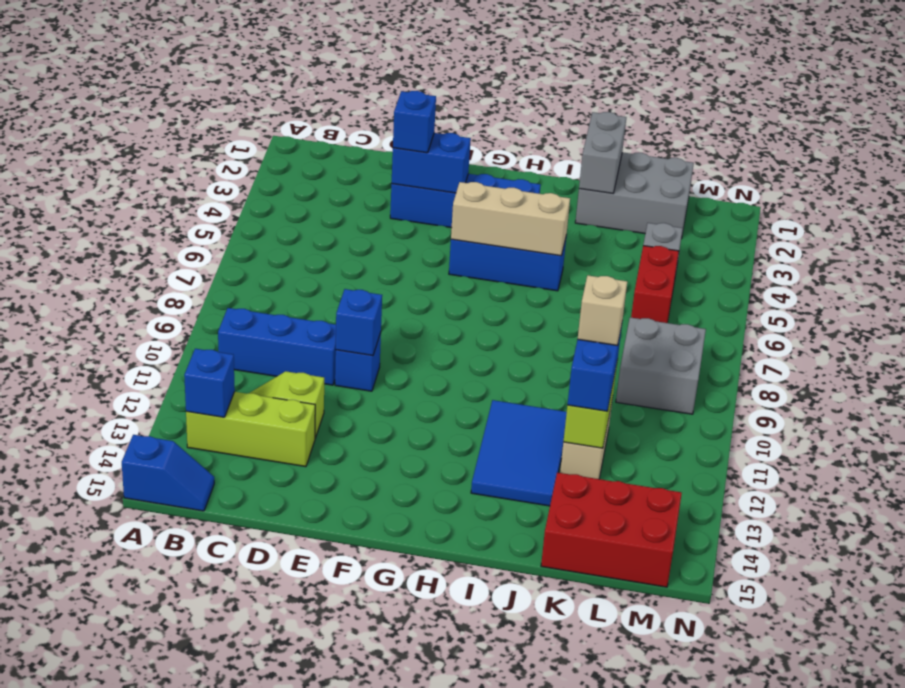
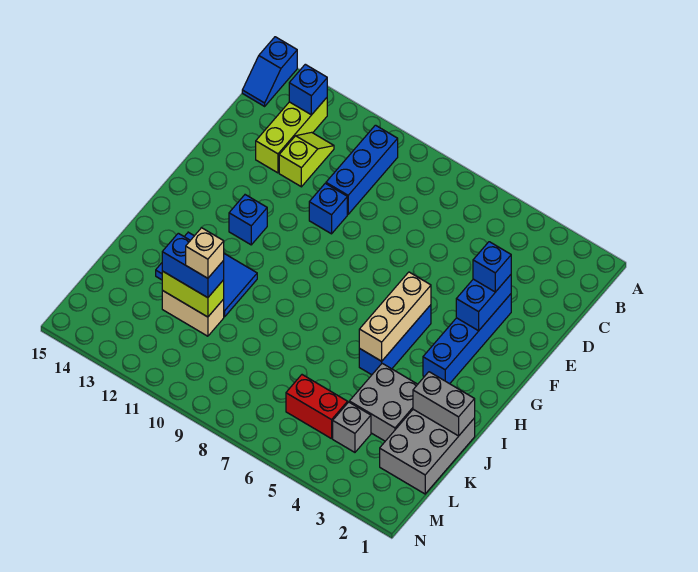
blue 1x1 brick [336,289,382,356] -> blue 1x1 brick moved to [229,195,267,245]
red 2x3 brick [541,473,682,587] -> none
grey 2x2 brick [616,317,706,414] -> grey 2x2 brick moved to [349,363,418,441]

